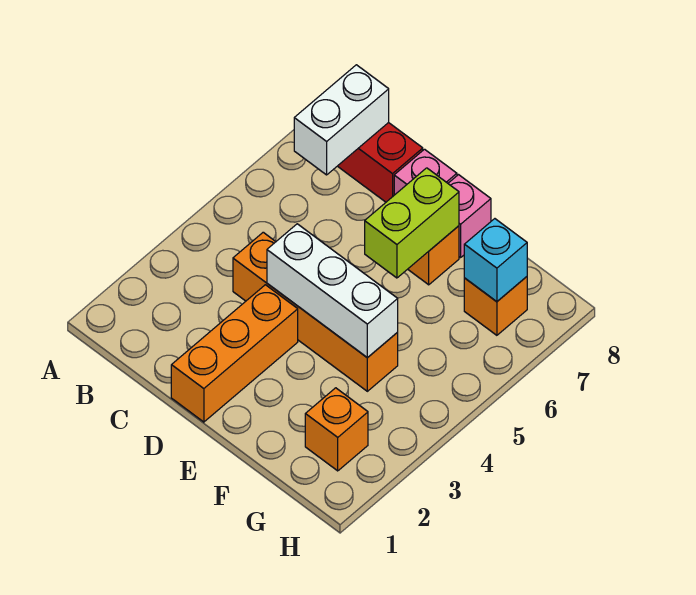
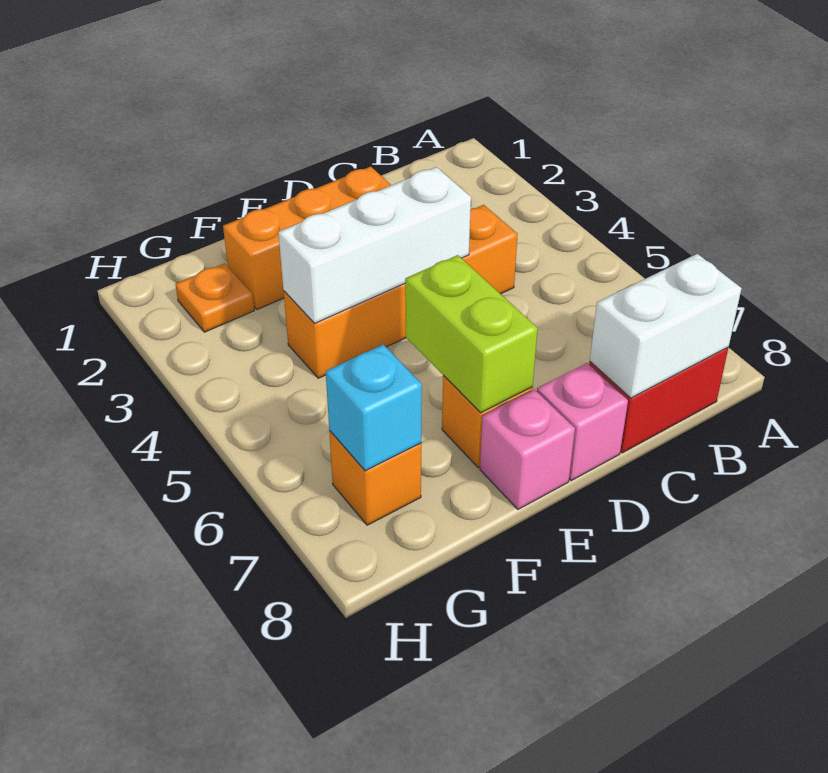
white 1x2 brick [294,65,389,175] -> white 1x2 brick turned to [590,254,742,398]
orange 1x3 brick [171,285,298,422] -> orange 1x3 brick turned to [223,166,391,309]
orange 1x1 brick [305,388,368,471] -> orange 1x1 plate [175,263,254,332]

